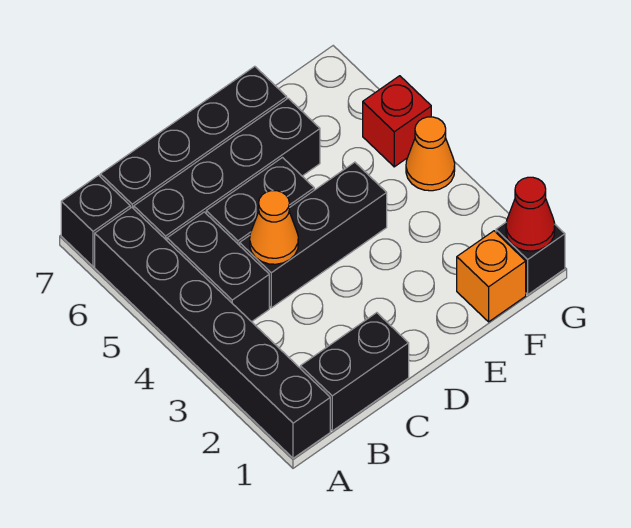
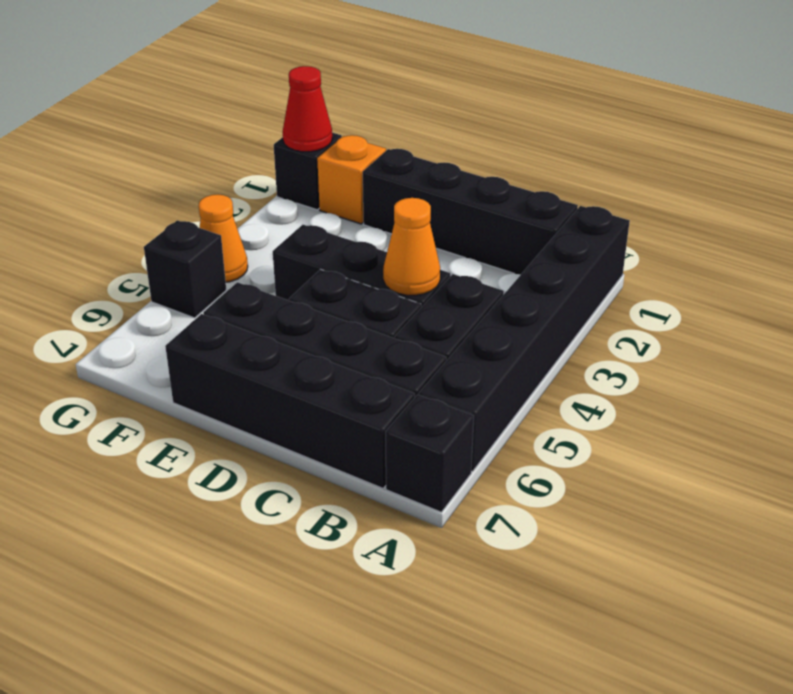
black 1x2 brick [301,313,409,431] -> black 1x4 brick [363,149,578,275]
red 1x1 brick [363,76,431,167] -> black 1x1 brick [144,220,226,318]

